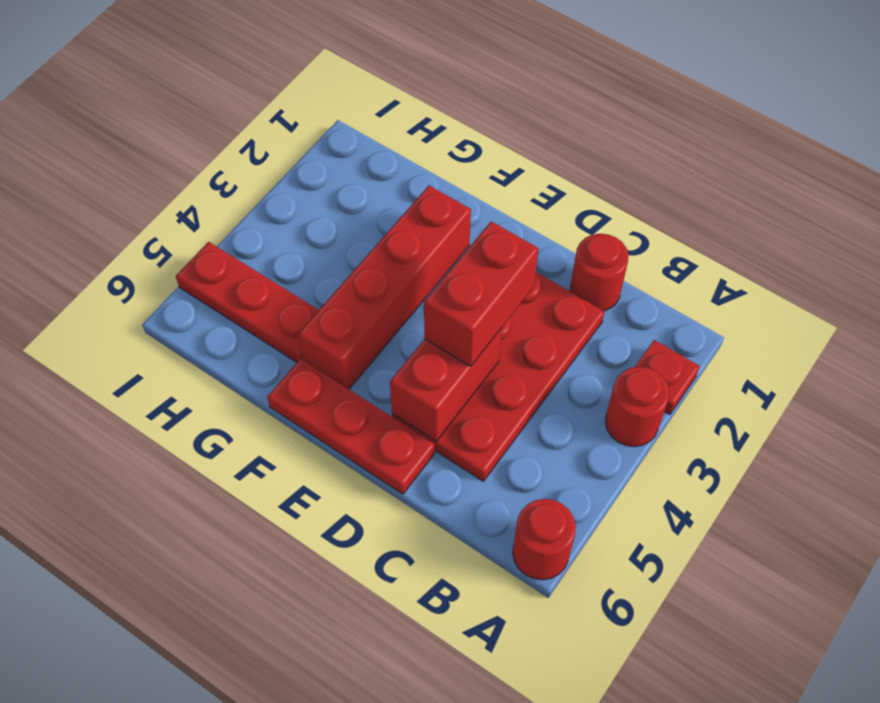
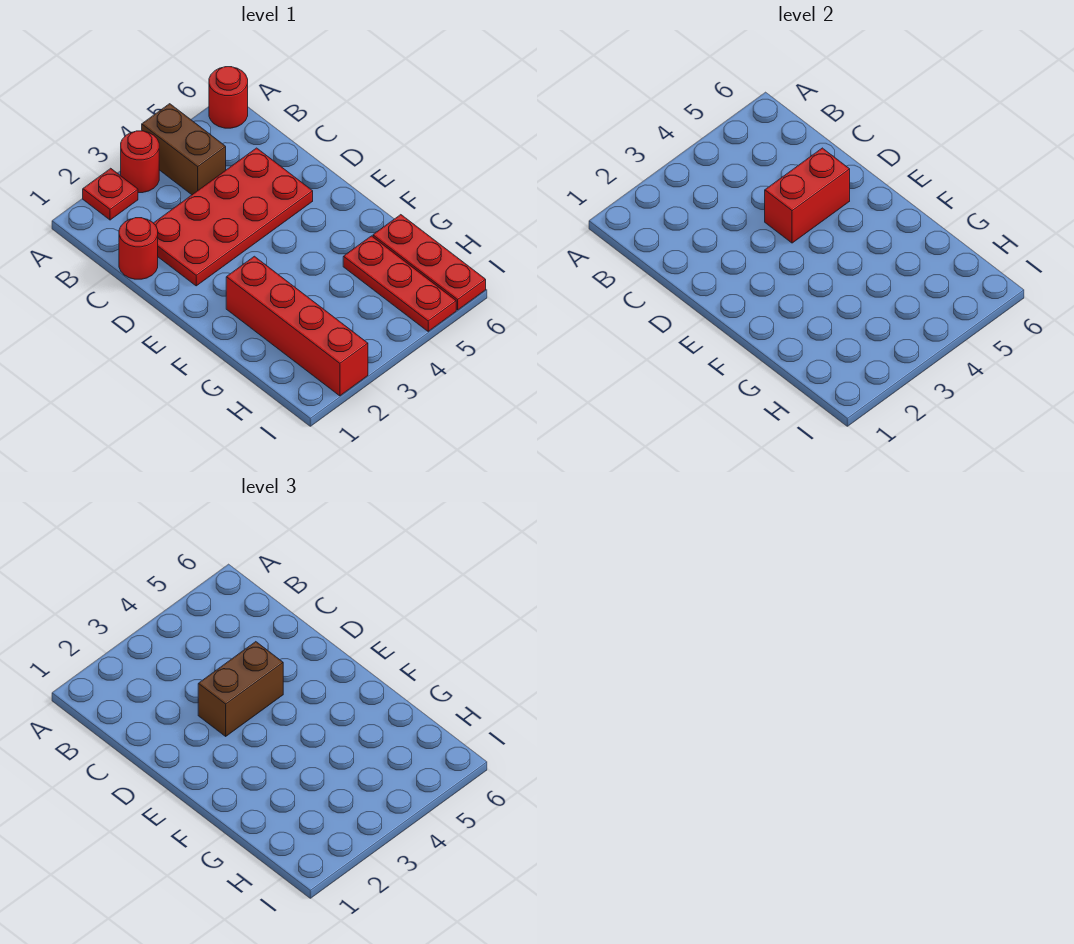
none -> brown 1x2 brick [142,104,226,195]
red 1x2 brick [424,221,539,366] -> brown 1x2 brick [198,642,283,736]
red 1x3 plate [267,359,435,494] -> red 1x3 plate moved to [373,215,486,310]
red 1x4 brick [298,186,471,389] -> red 1x4 brick turned to [226,256,368,396]

